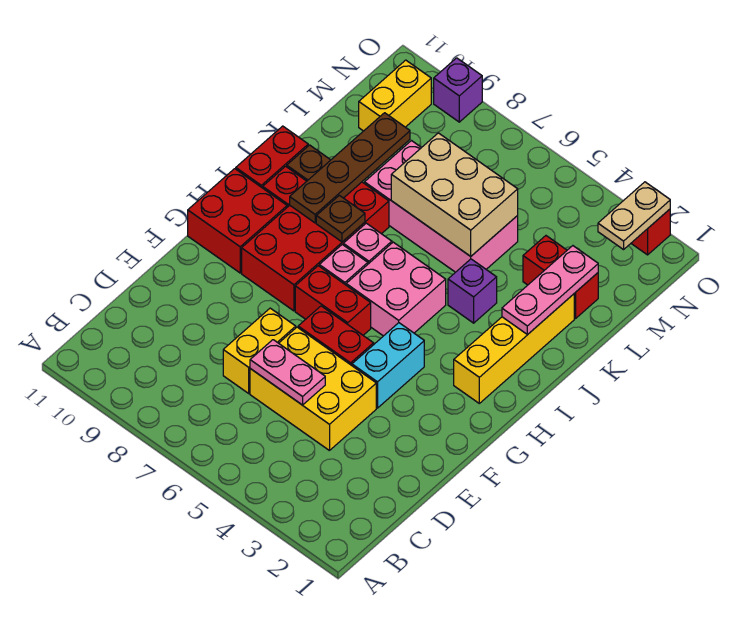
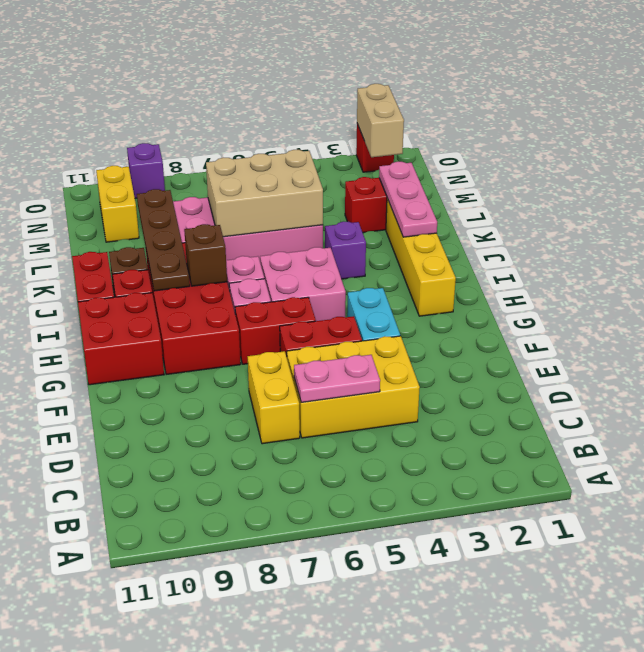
brown 1x1 plate [316,195,365,242] -> brown 1x1 brick [184,224,227,286]
tan 1x2 plate [598,182,670,250] -> tan 1x2 brick [357,84,404,157]

